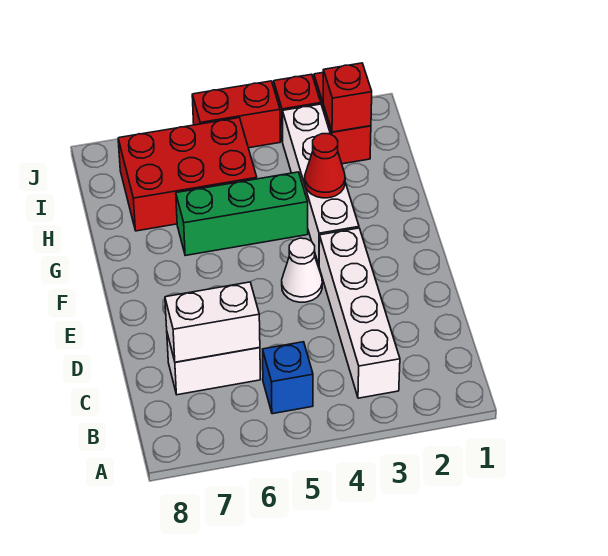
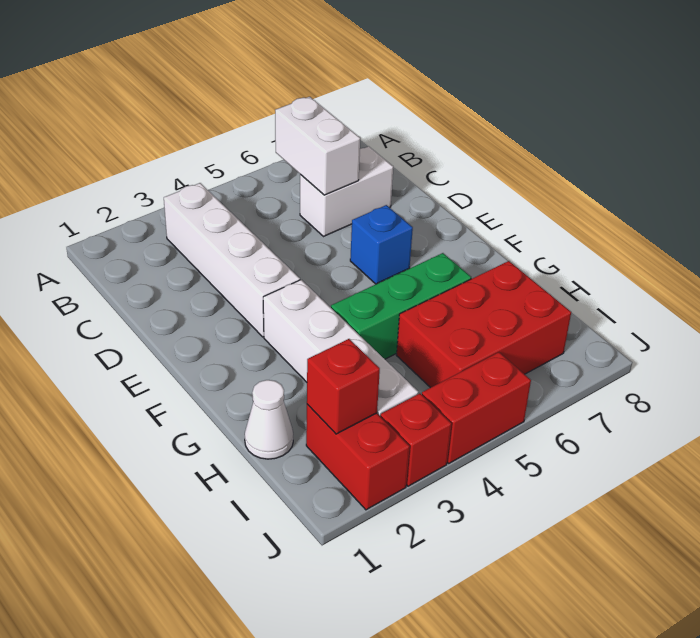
blue 1x1 brick [263,342,313,414] -> blue 1x1 brick moved to [350,205,413,284]
white 1x2 brick [165,282,260,362] -> white 1x2 brick turned to [275,97,360,195]
white 1x1 cone [282,238,322,302] -> white 1x1 cone moved to [245,380,293,459]
red 1x1 cone [305,134,345,198] -> none

